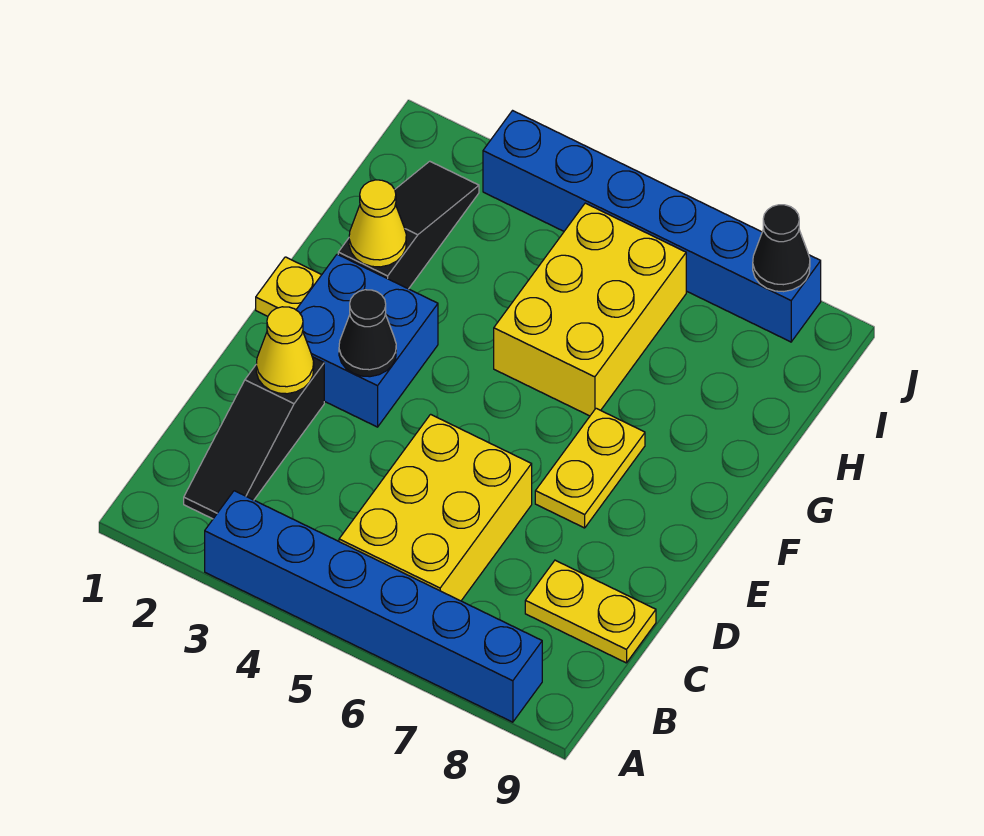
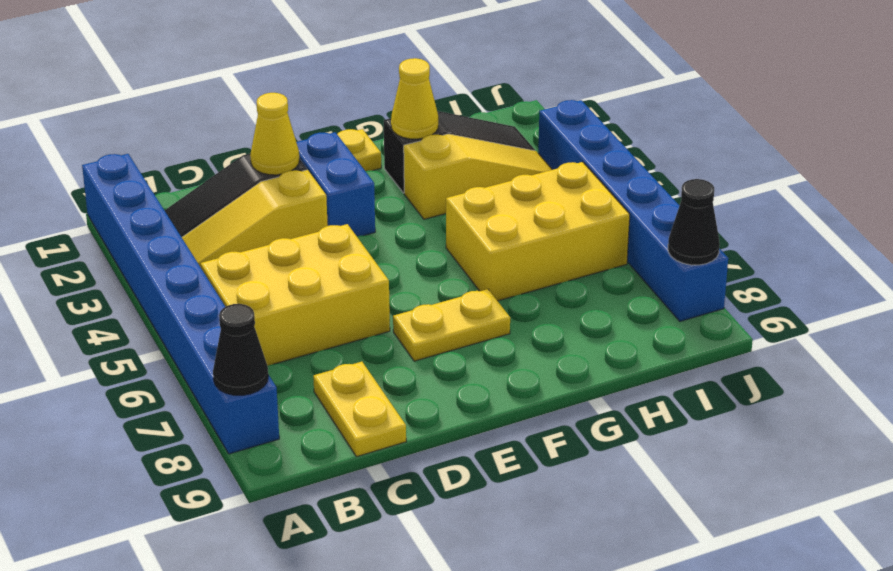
blue 1x6 brick [205,491,542,722] -> blue 1x8 brick [82,154,279,454]
none -> yellow 1x3 slope [182,170,328,267]
blue 2x2 brick [296,254,438,427] -> blue 1x2 brick [296,132,375,236]
black 1x1 cone [339,290,396,377] -> black 1x1 cone moved to [213,304,268,395]
none -> yellow 1x3 slope [404,134,552,219]

